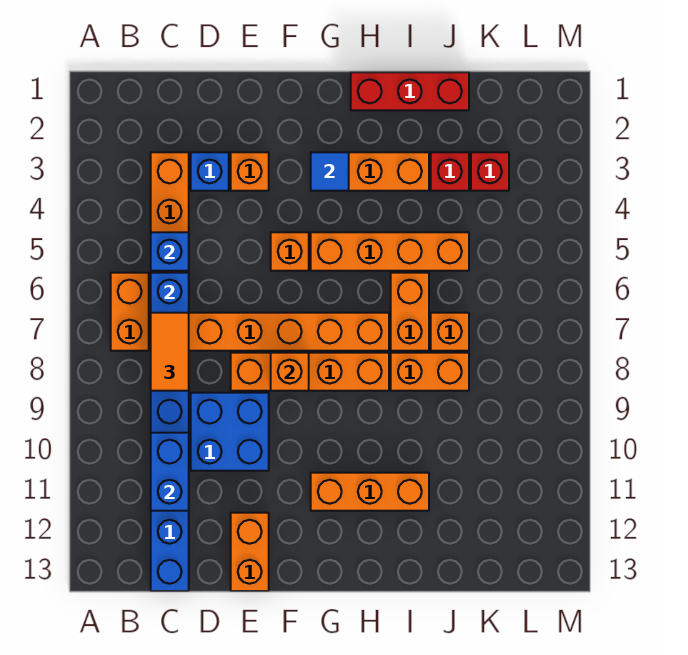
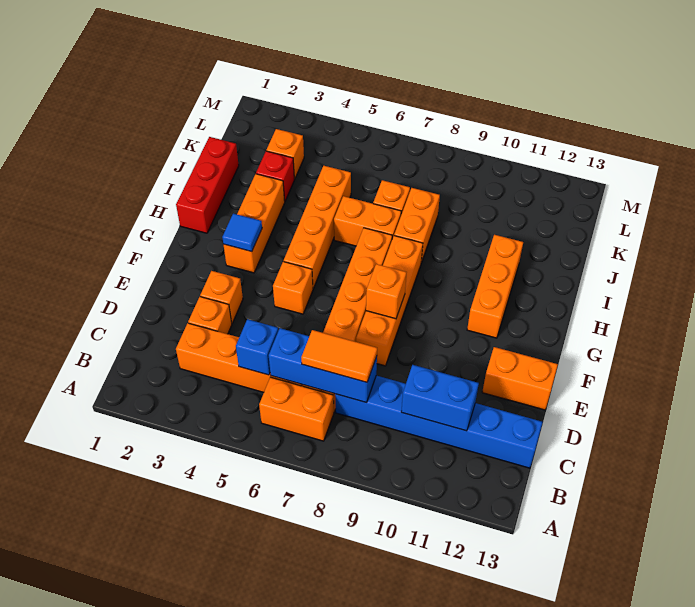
blue 1x1 brick [191,152,229,191] -> orange 1x1 brick [188,297,232,334]
blue 2x2 brick [191,393,269,471] -> none
red 1x1 brick [471,152,509,191] -> orange 1x1 brick [266,129,304,179]

